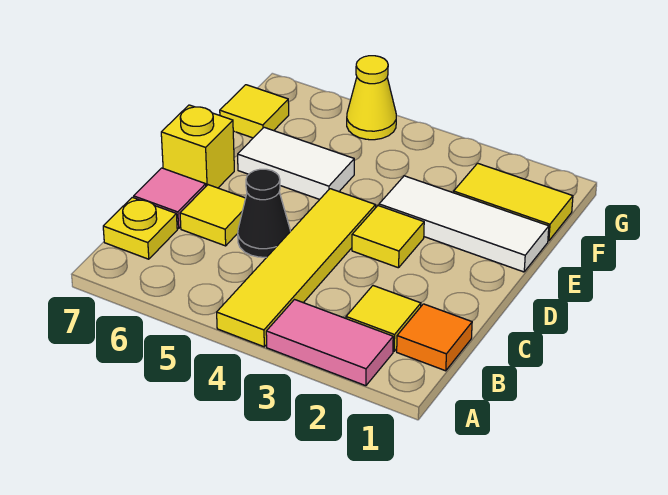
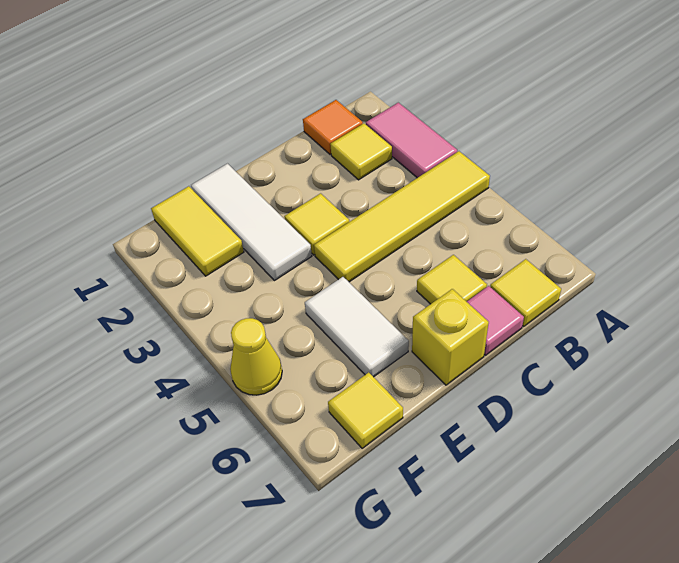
yellow 1x1 plate [103,197,177,259] -> yellow 1x1 tile [490,259,561,326]
black 1x1 cone [238,169,290,257] -> none

